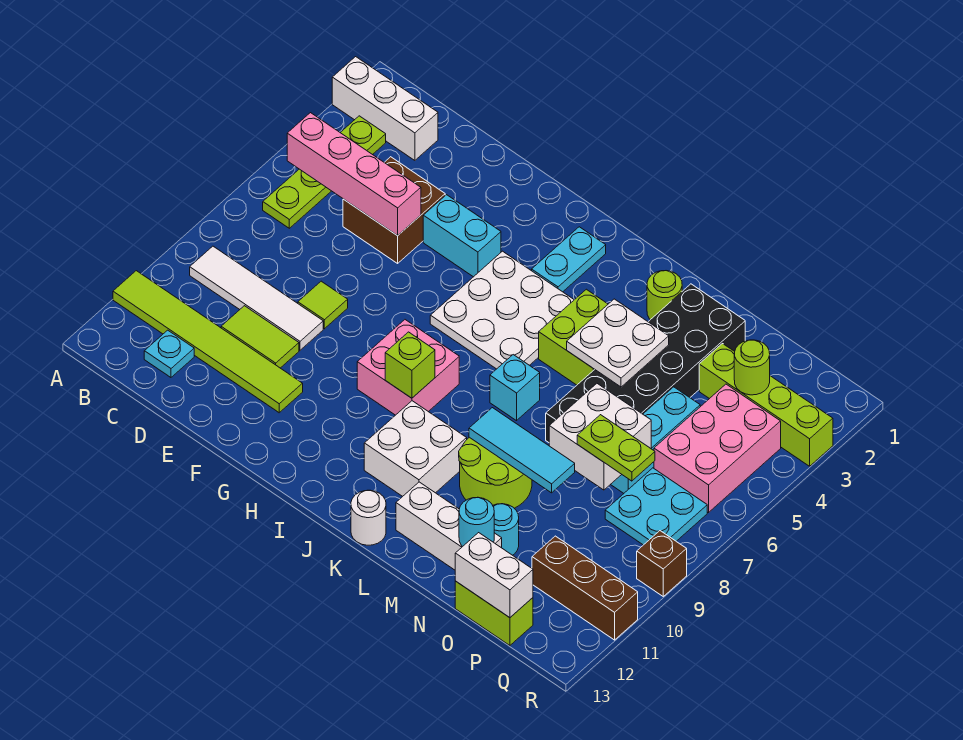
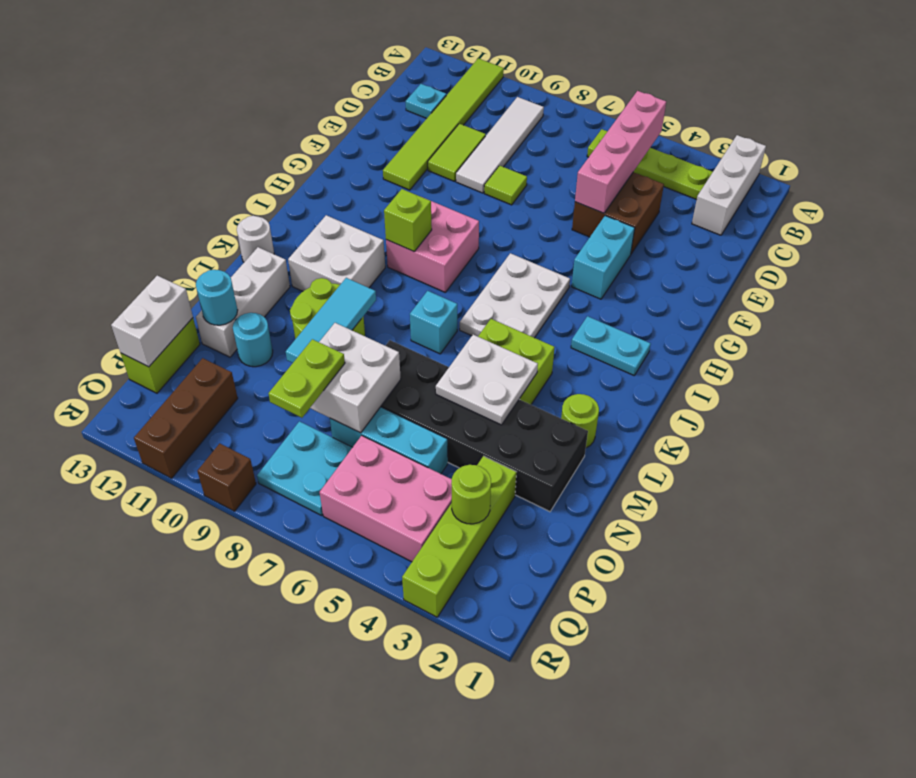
white 3x3 plate [430,251,574,369] -> white 2x3 plate [460,253,570,338]

